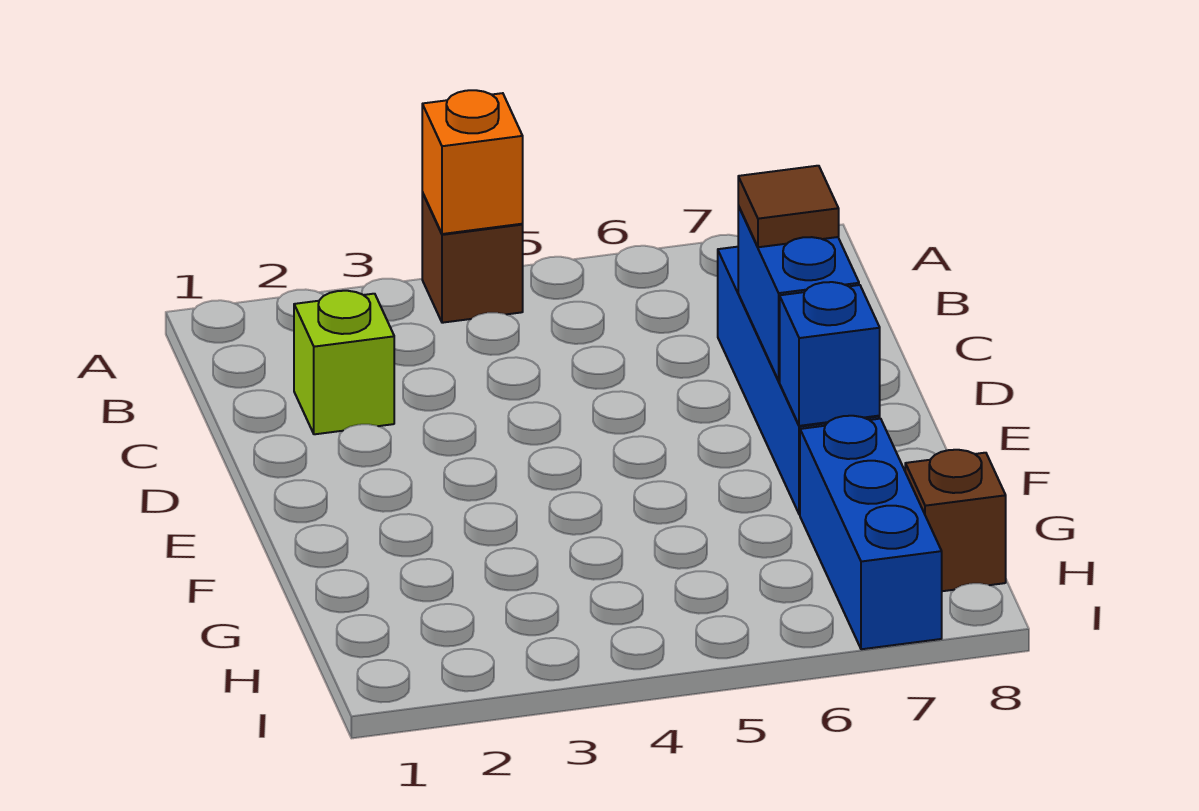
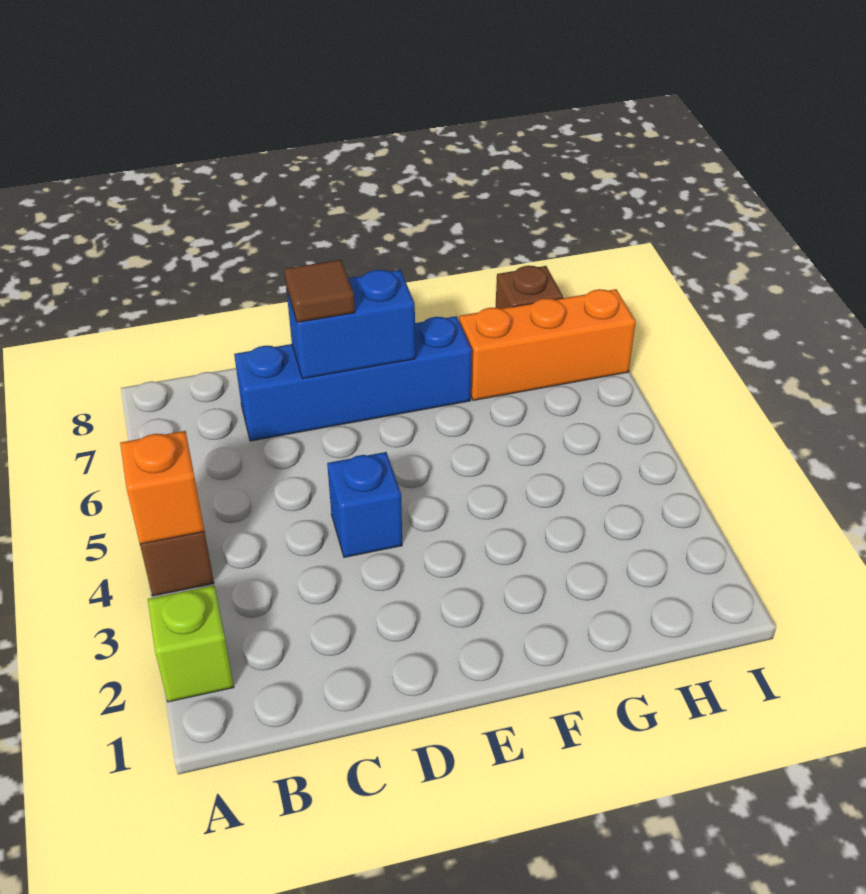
lime 1x1 brick [294,291,394,434] -> lime 1x1 brick moved to [148,585,234,702]
blue 1x1 brick [780,282,880,426] -> blue 1x1 brick moved to [327,452,402,557]
blue 1x3 brick [800,416,942,649] -> orange 1x3 brick [459,289,636,400]

